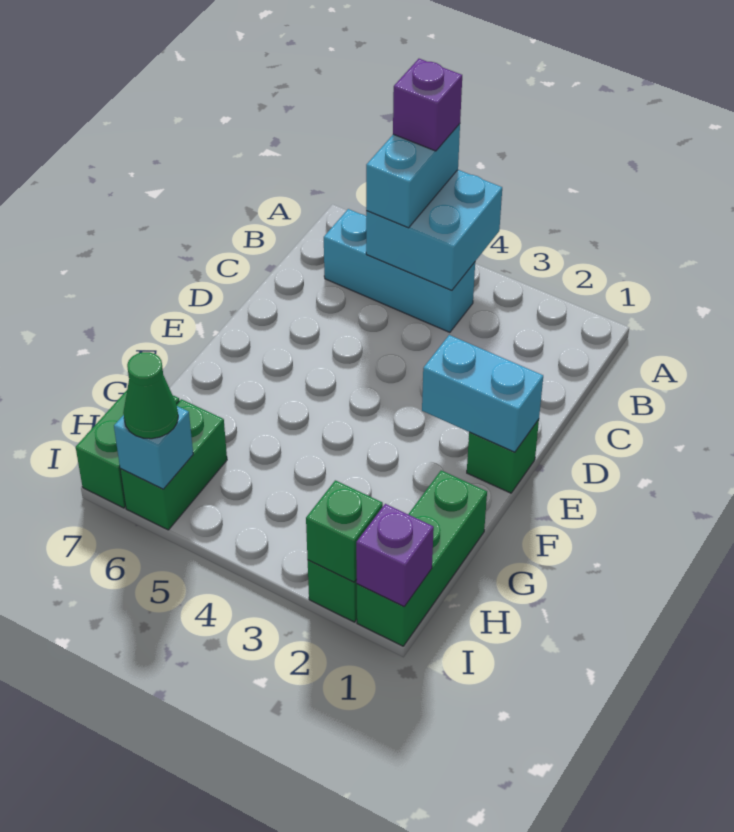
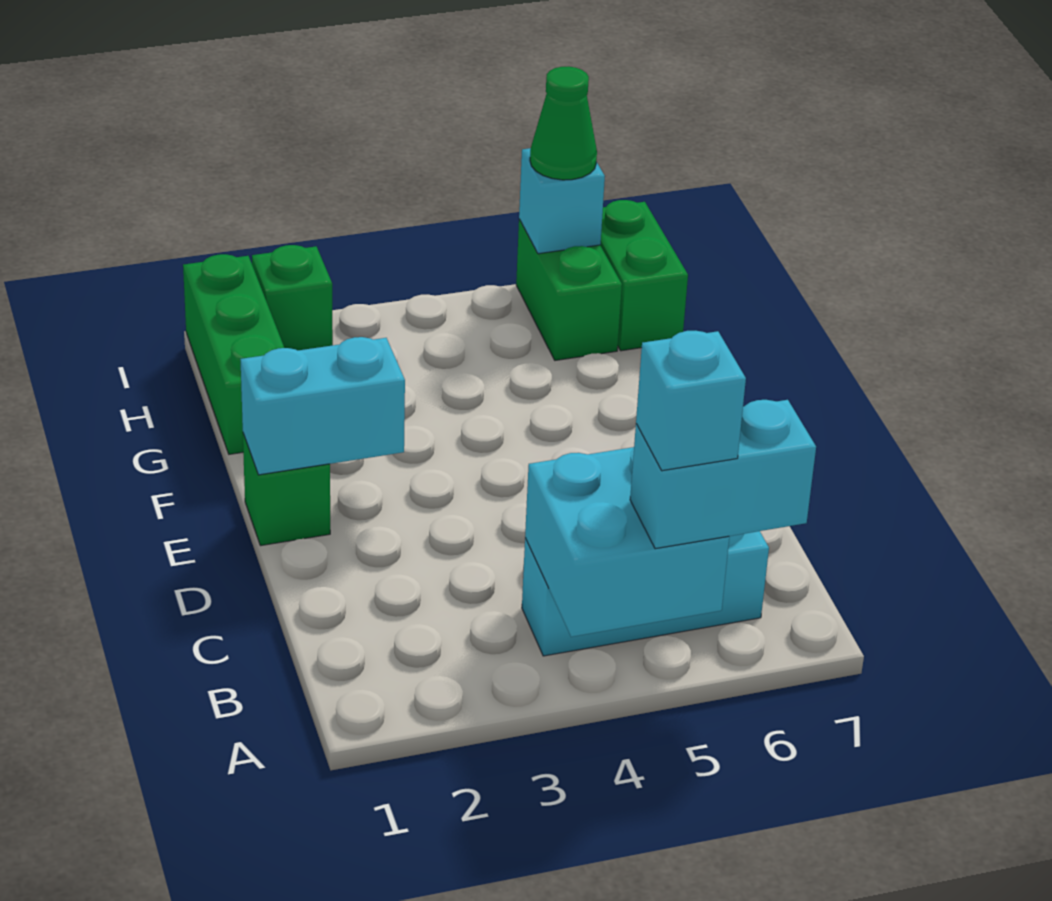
cyan 1x2 brick [366,124,460,228] -> cyan 1x2 brick turned to [630,400,816,549]
purple 1x1 brick [393,59,462,151] -> cyan 1x1 brick [636,331,746,471]
purple 1x1 brick [356,504,434,607] -> none
green 1x1 brick [306,480,383,582] -> none

